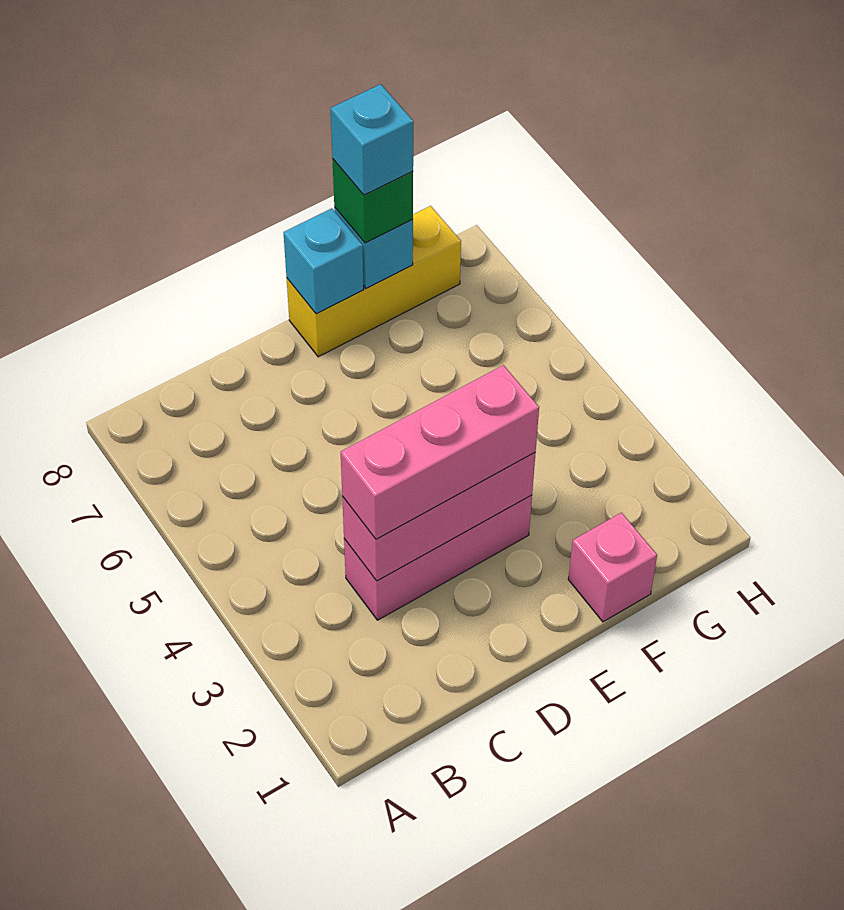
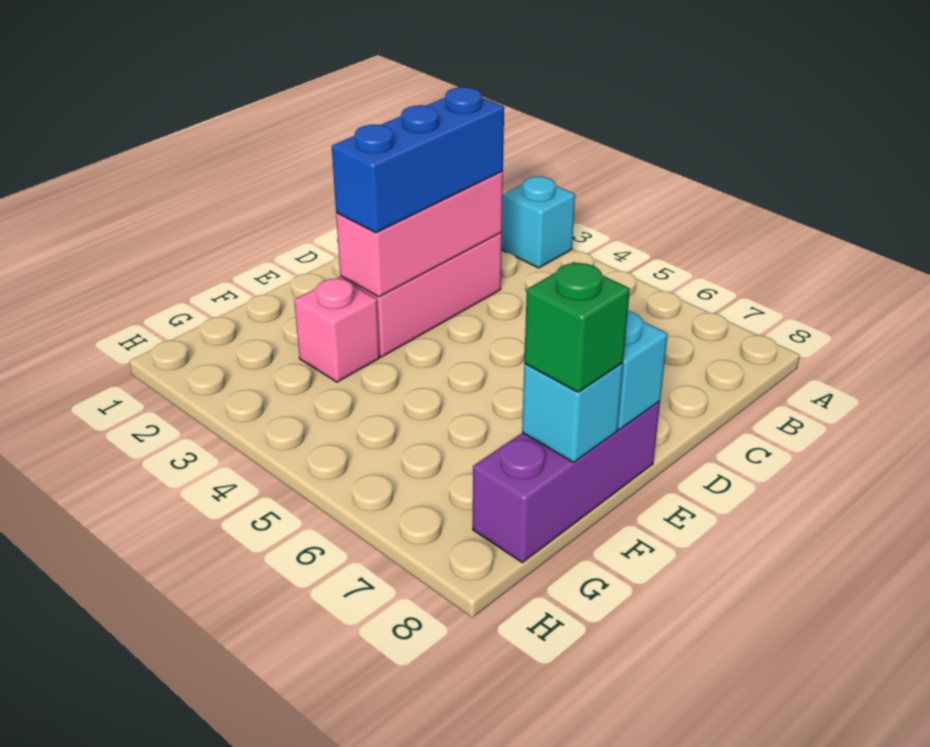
pink 1x3 brick [341,365,539,539] -> blue 1x3 brick [332,87,504,233]
yellow 1x3 brick [287,206,461,357] -> purple 1x3 brick [473,401,660,563]
pink 1x1 brick [568,513,657,622] -> pink 1x1 brick moved to [294,277,380,382]
cyan 1x1 brick [331,84,413,195] -> cyan 1x1 brick moved to [501,177,575,268]

